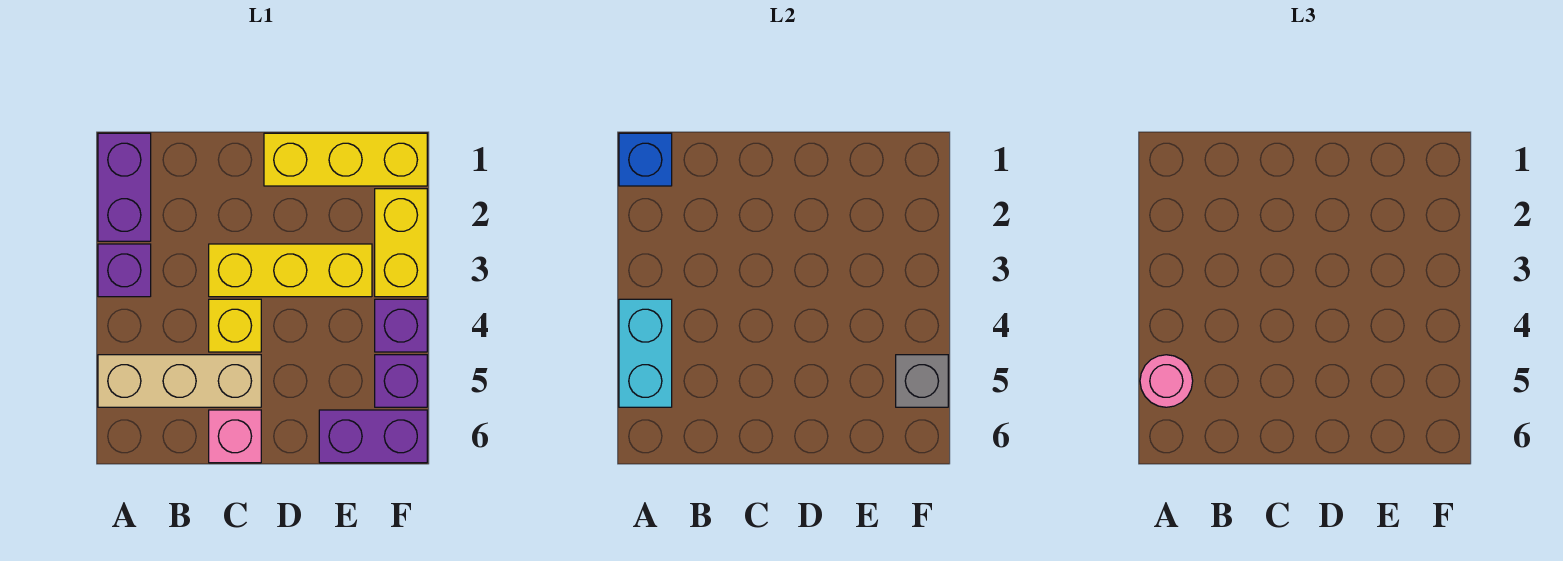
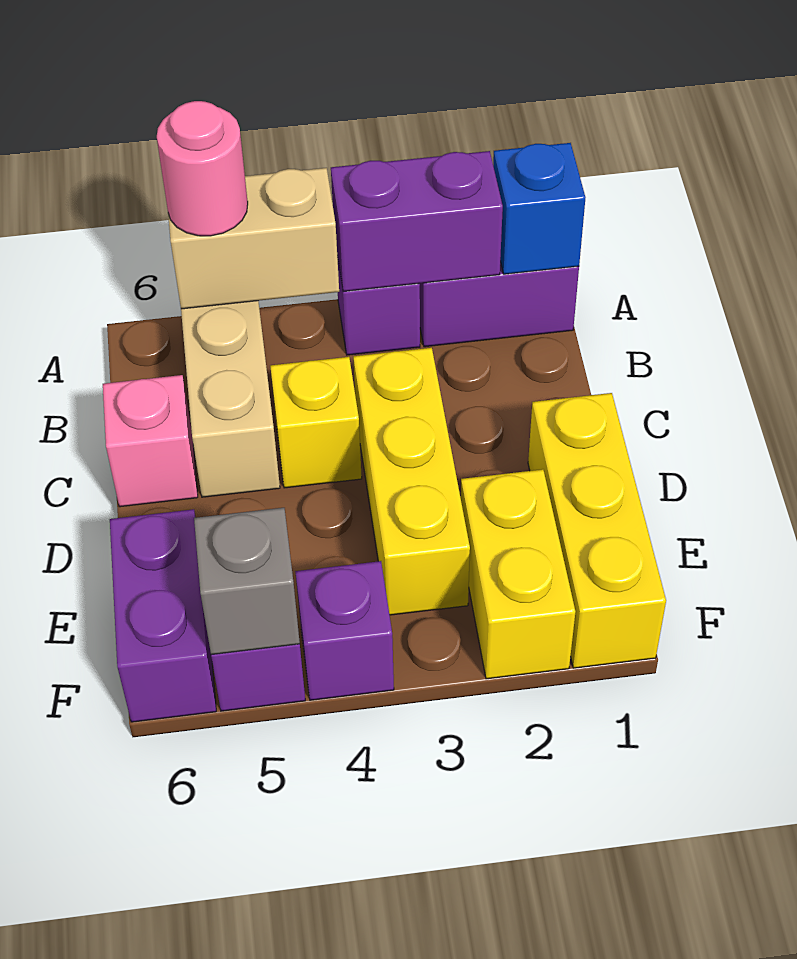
none -> purple 1x2 brick [331,151,503,291]
cyan 1x2 brick [619,299,672,407] -> tan 1x2 brick [168,168,339,309]
yellow 1x2 brick [375,189,427,297] -> yellow 1x2 brick turned to [461,469,575,679]

